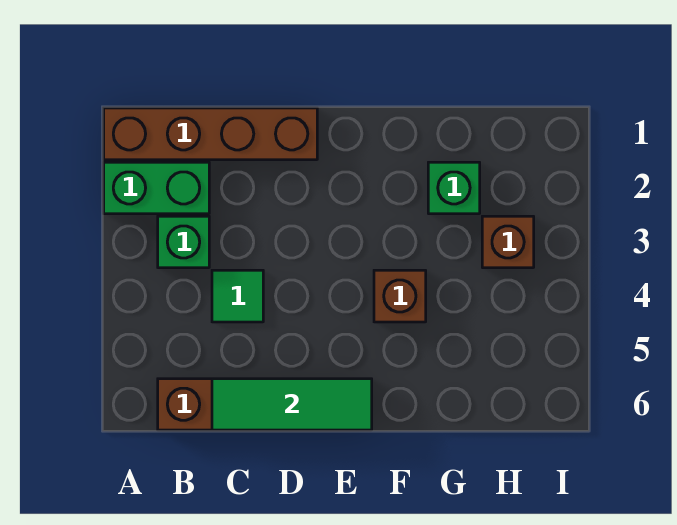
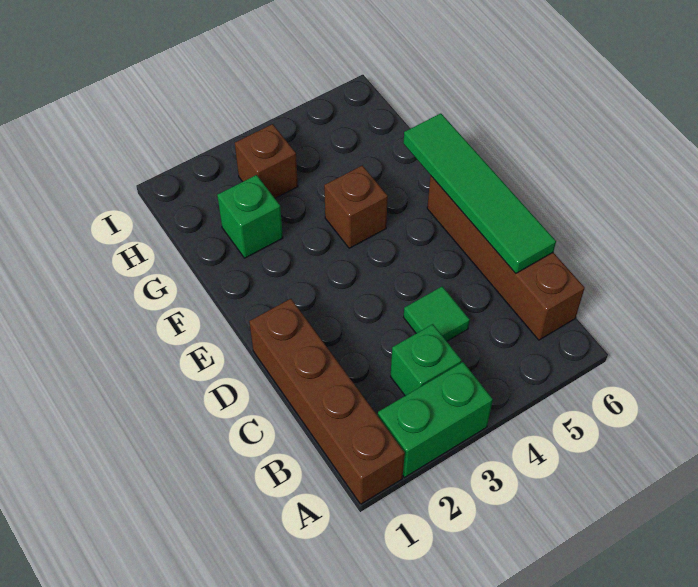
green 1x2 brick [104,162,209,214] -> green 1x2 brick turned to [378,362,493,477]
green 1x3 tile [212,379,372,430] -> green 1x4 tile [403,113,556,273]

